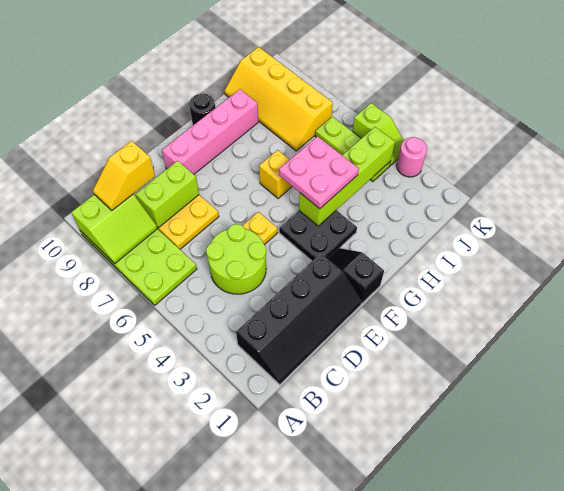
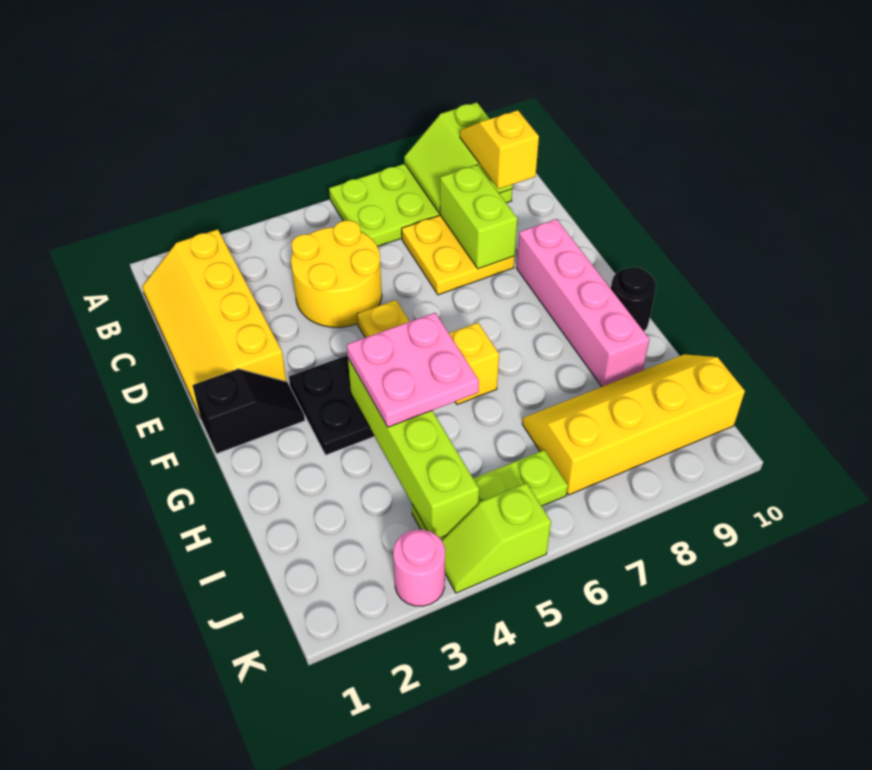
black 2x4 slope [236,253,361,385] -> yellow 2x4 slope [142,229,287,416]
lime 2x2 round brick [206,224,266,294] -> yellow 2x2 round brick [291,220,382,327]

